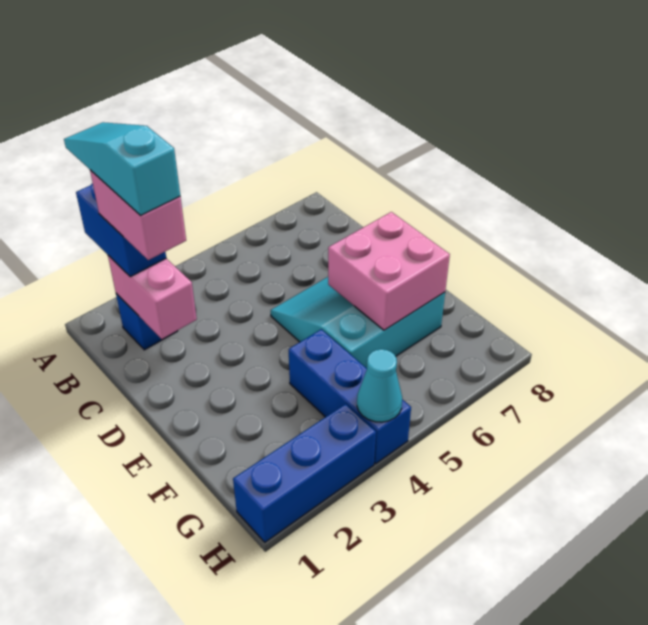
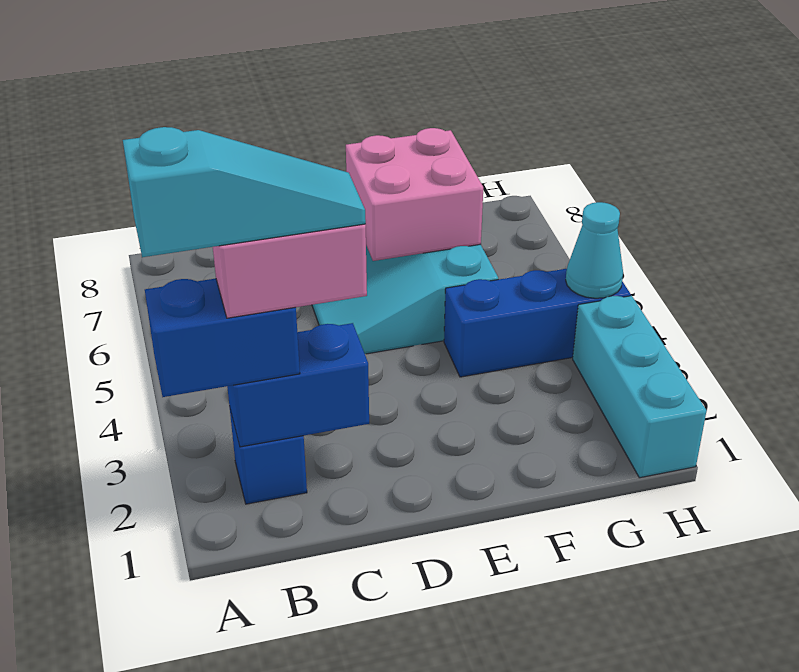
cyan 1x3 slope [64,122,180,216] -> cyan 1x3 slope turned to [123,127,366,257]
pink 1x2 brick [108,256,197,339] -> blue 1x2 brick [227,323,369,447]
blue 1x3 brick [233,404,376,542] -> cyan 1x3 brick [573,296,707,478]

